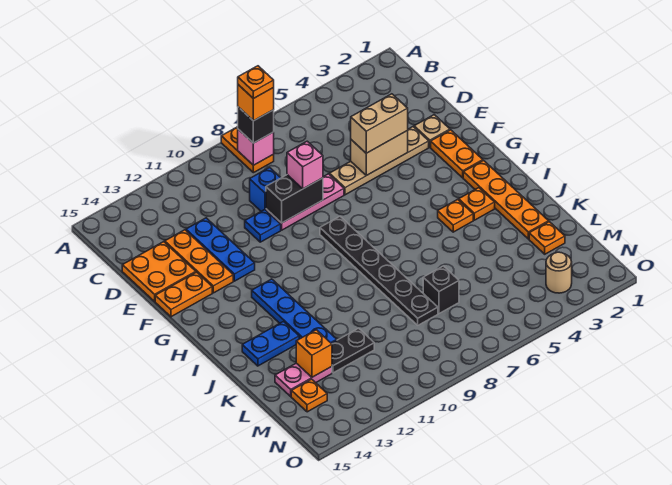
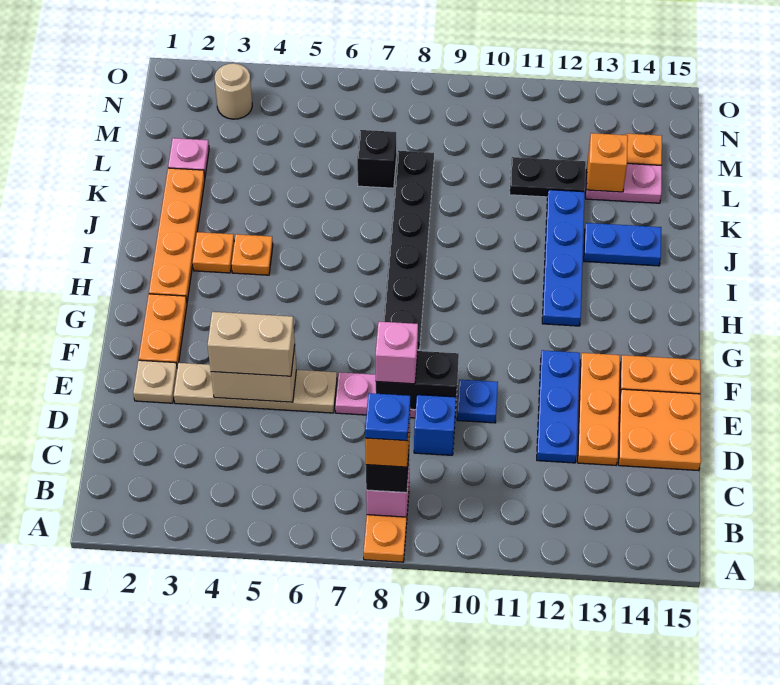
orange 1x1 plate [238,66,274,99] -> blue 1x1 plate [365,393,410,441]
orange 1x1 plate [529,222,565,254] -> pink 1x1 plate [168,138,209,175]

